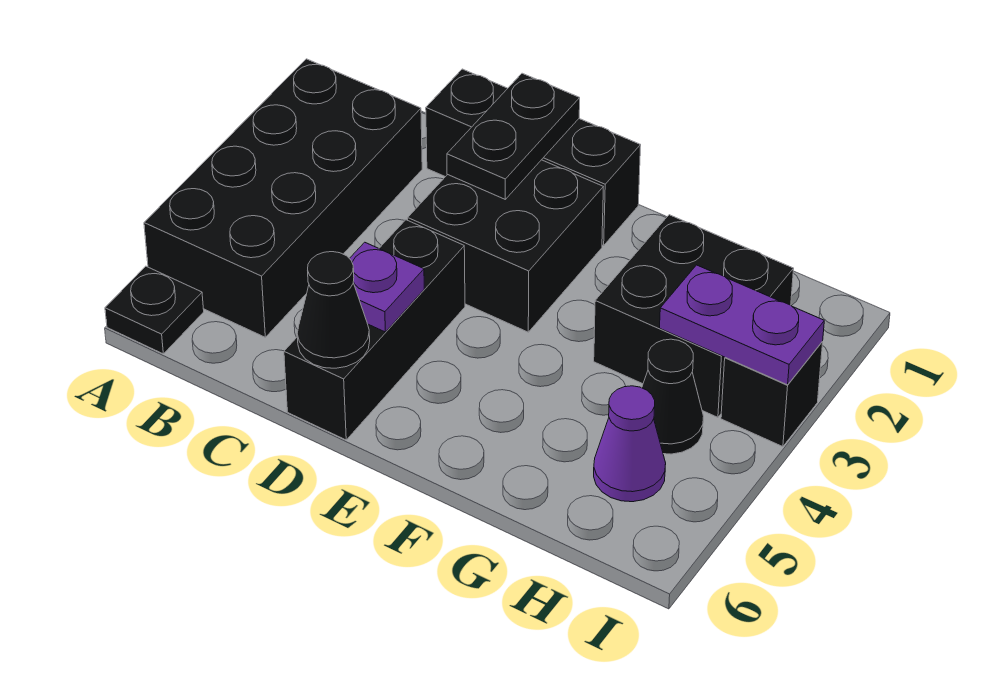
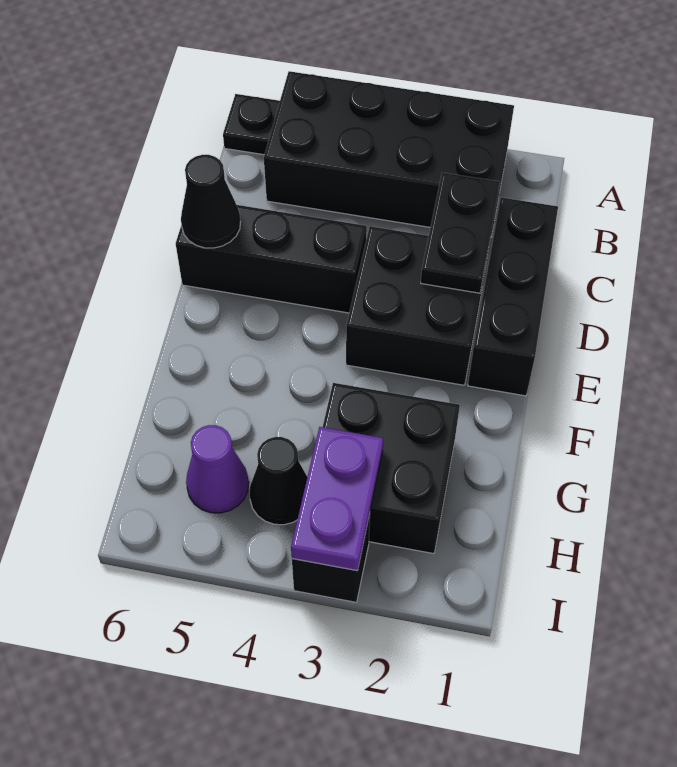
black 1x2 plate [447,73,580,199] -> black 1x2 plate turned to [421,173,500,293]
purple 1x1 plate [349,242,424,332] -> none

